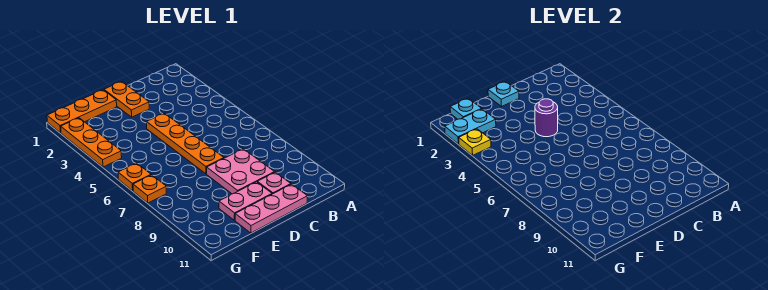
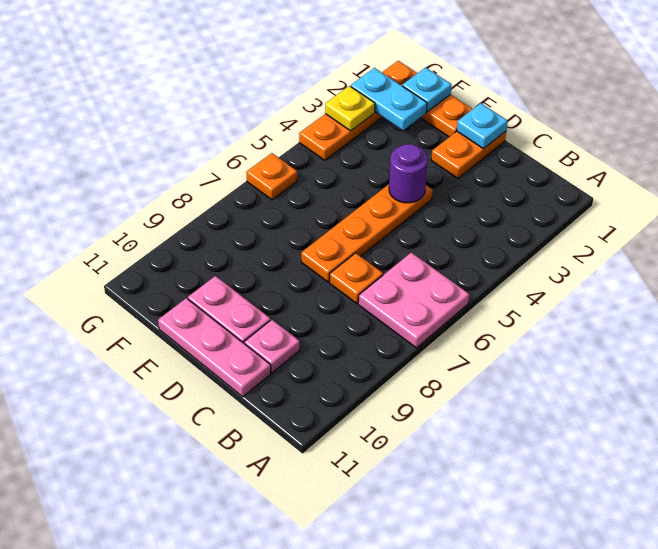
pink 2x2 plate [207,149,274,194] -> pink 2x2 plate moved to [358,252,470,348]
orange 1x1 plate [133,175,166,203] -> orange 1x1 plate moved to [330,253,383,304]

